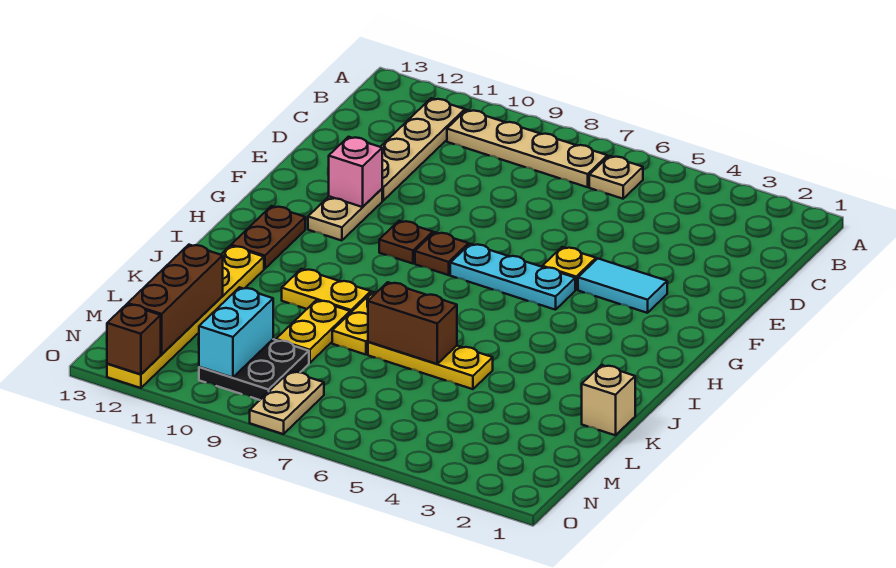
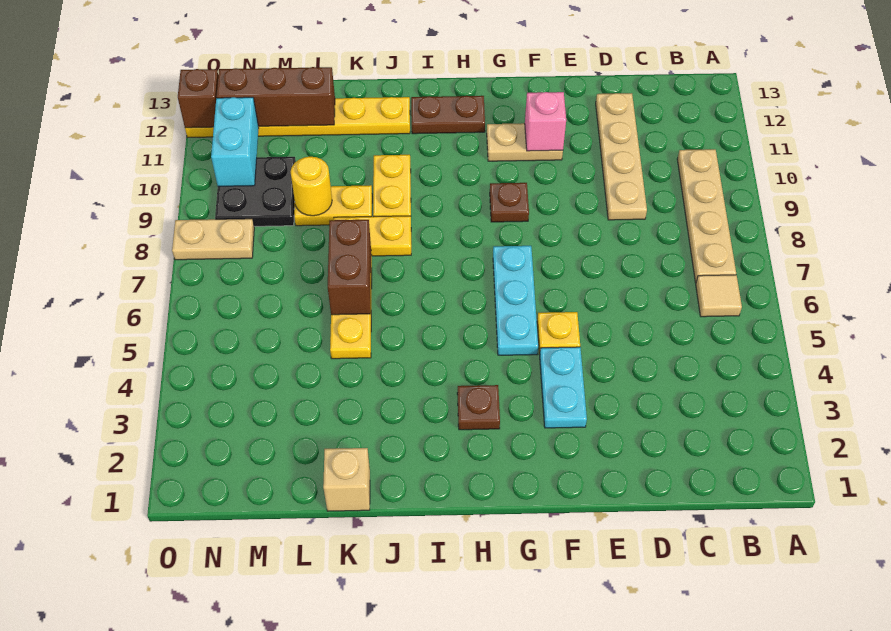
tan 1x1 plate [589,156,643,199] -> tan 1x1 tile [696,275,742,317]
tan 1x4 plate [381,98,465,201] -> tan 1x4 plate turned to [596,93,647,220]
cyan 1x2 tile [578,259,667,313] -> cyan 1x2 plate [540,347,587,428]
brown 1x1 plate [415,232,468,275] -> brown 1x1 plate moved to [457,385,500,430]
none -> yellow 1x1 round brick [291,157,332,216]
cyan 1x2 brick [199,287,273,378] -> cyan 1x2 brick turned to [211,97,259,186]

